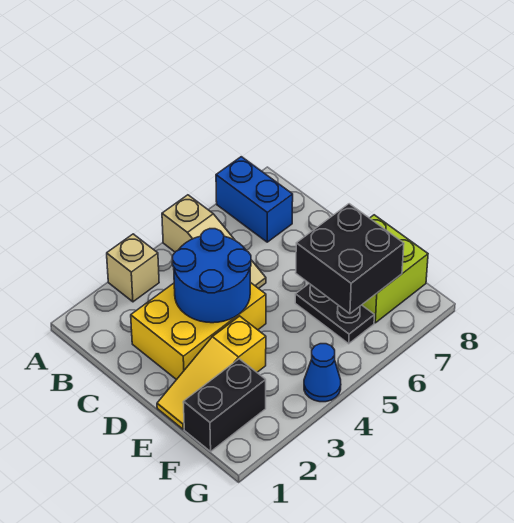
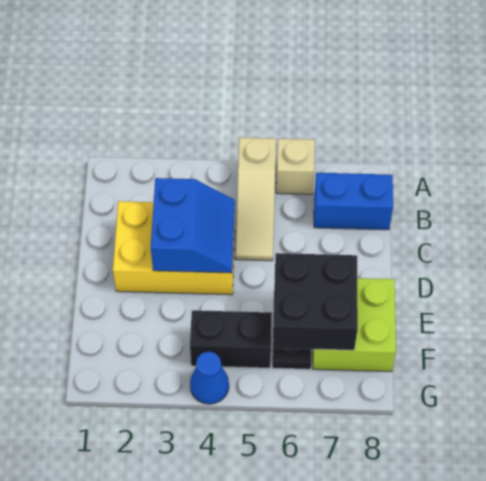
tan 1x1 brick [107,234,159,302] -> tan 1x1 brick moved to [276,139,315,194]
blue 1x2 brick [216,157,293,242] -> blue 1x2 brick turned to [314,173,393,230]
blue 2x2 round brick [173,229,251,323] -> blue 2x2 slope [151,178,235,273]
yellow 1x3 slope [157,316,266,429] -> none
black 1x2 brick [183,359,266,451] -> black 1x2 brick moved to [190,310,272,368]

